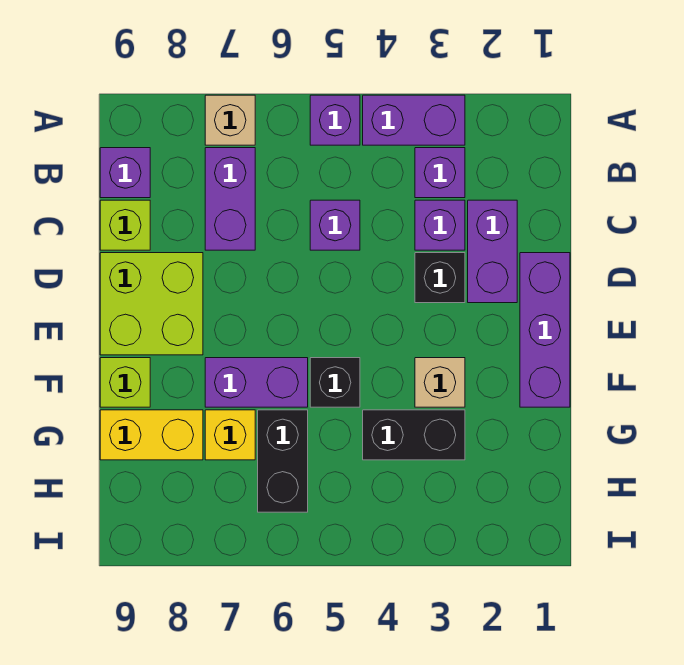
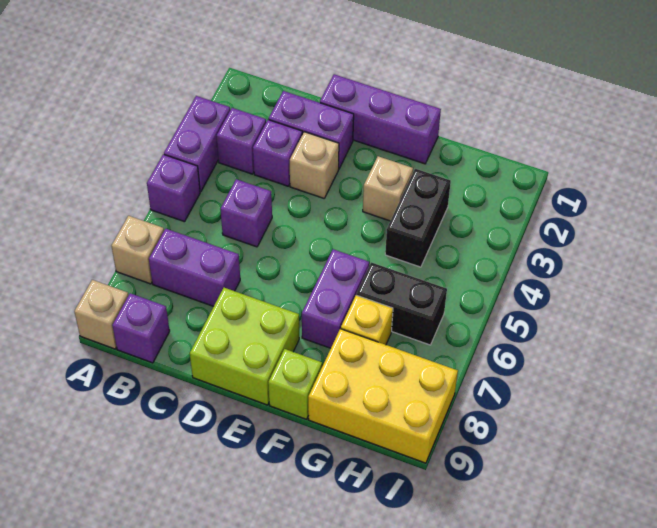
none -> tan 1x1 brick [74,280,129,349]
lime 1x1 brick [100,200,150,250] -> none
black 1x1 brick [415,253,465,303] -> tan 1x1 brick [290,132,339,198]
black 1x1 brick [310,358,360,407] -> none
yellow 1x2 brick [100,410,203,460] -> yellow 2x3 brick [308,329,458,463]

